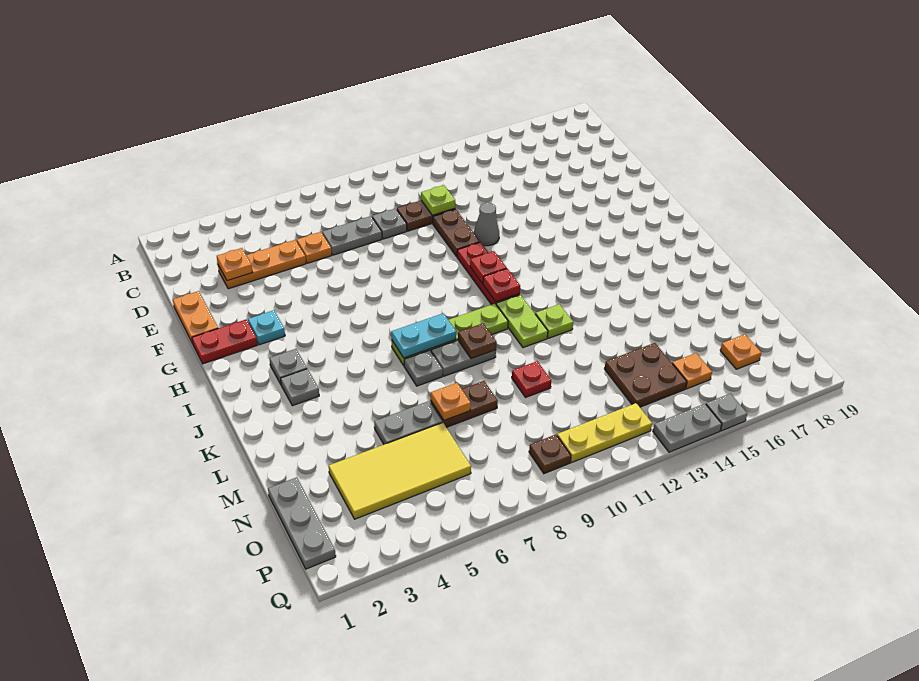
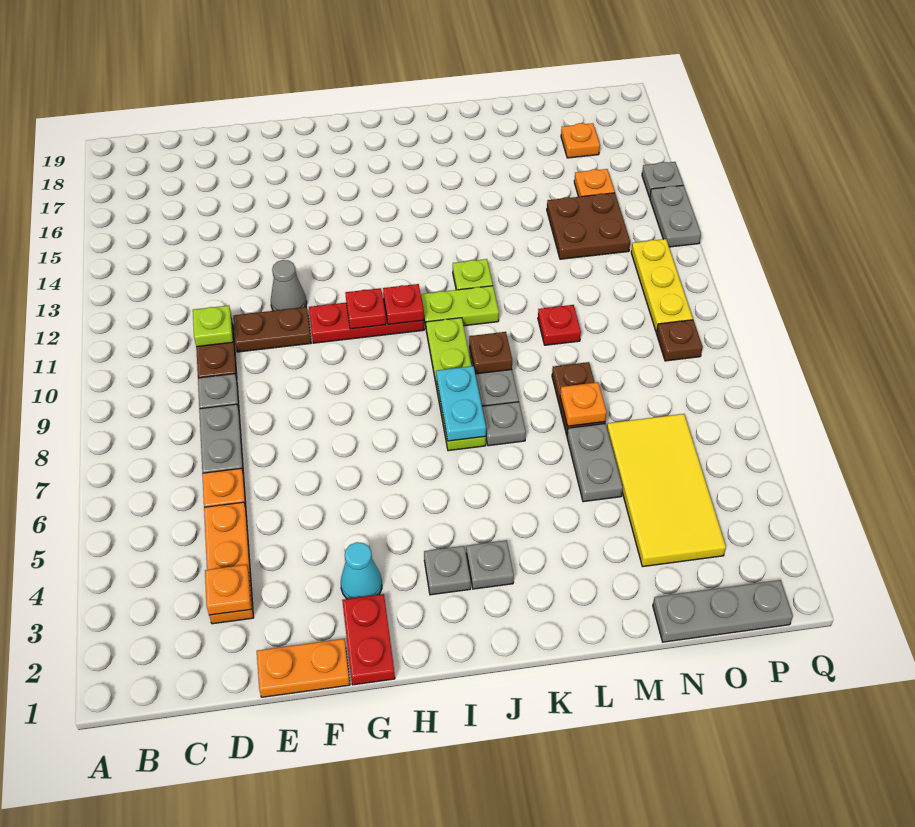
cyan 1x1 plate [248,310,285,345] -> cyan 1x1 cone [341,542,382,599]

